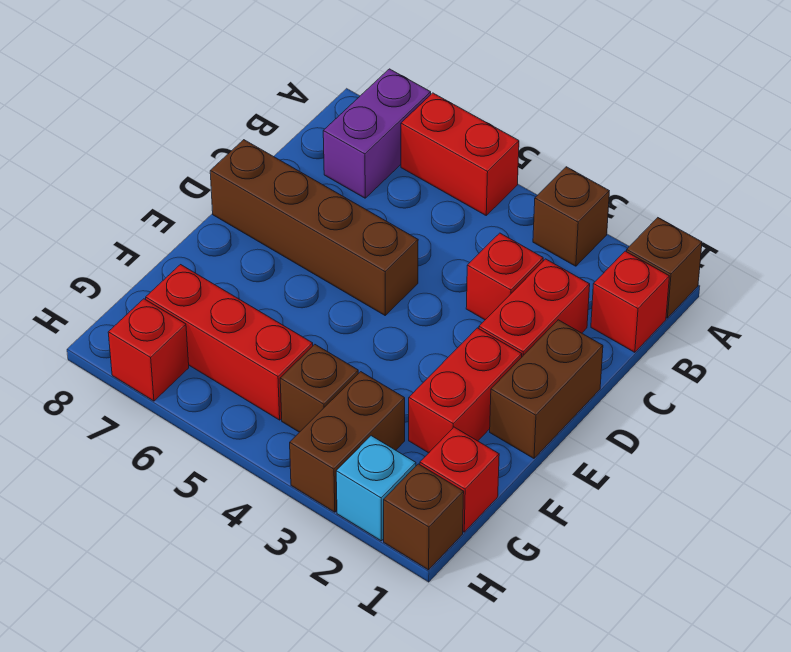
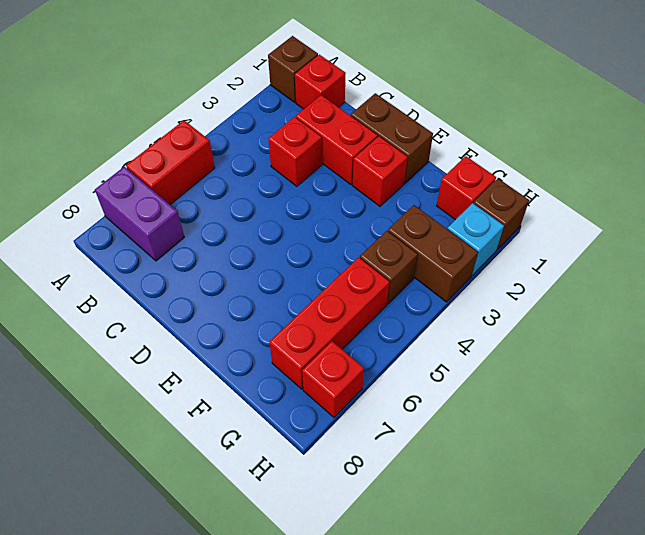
brown 1x1 brick [533,167,609,266] -> none
brown 1x4 brick [210,140,418,315] -> none
red 1x2 brick [409,328,522,453] -> red 1x1 brick [353,136,408,206]

